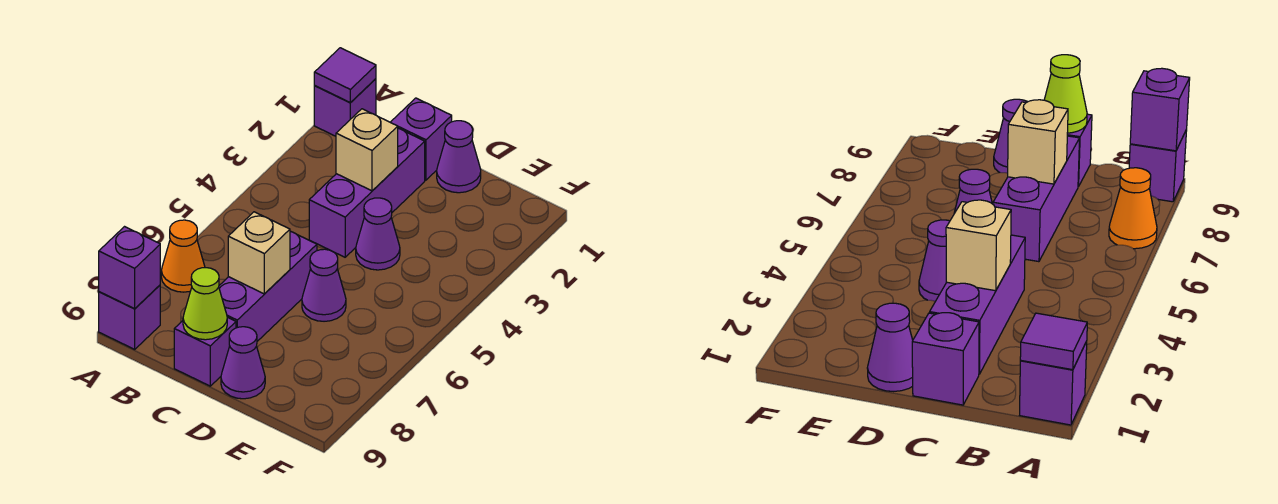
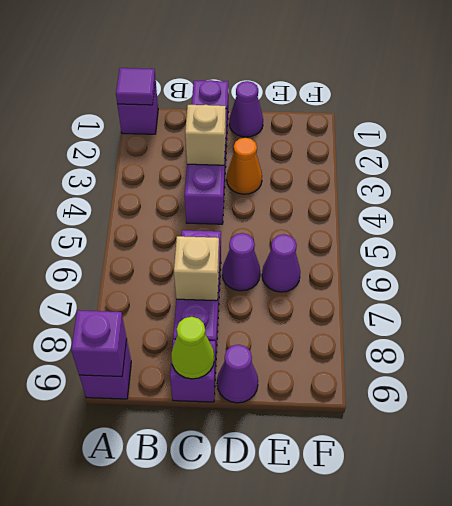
orange 1x1 cone [161,220,205,292] -> orange 1x1 cone moved to [227,138,262,194]
purple 1x1 cone [356,198,400,270] -> purple 1x1 cone moved to [262,234,300,292]

